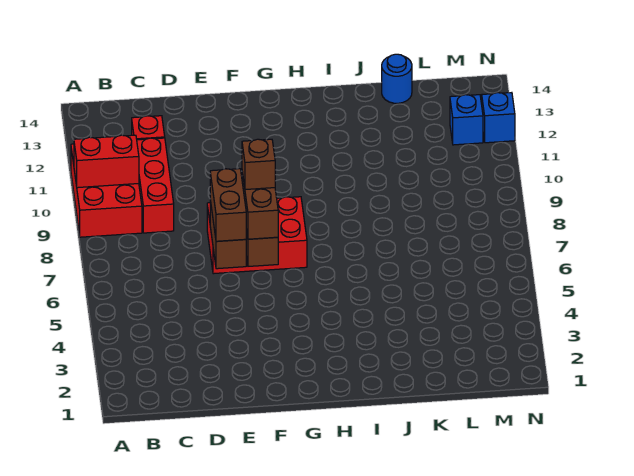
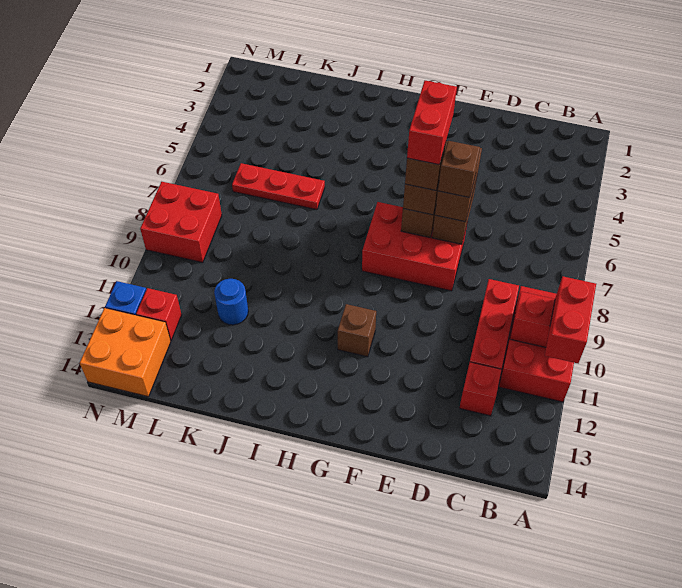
none -> red 1x2 brick [545,276,596,363]
none -> brown 1x1 brick [438,141,480,197]
none -> red 1x2 brick [407,81,457,165]
none -> brown 1x1 brick [338,304,376,357]
none -> red 1x3 plate [232,163,325,210]
blue 1x1 round brick [382,54,412,103] -> blue 1x1 round brick moved to [214,279,248,325]
none -> red 2x2 brick [140,182,222,263]
blue 1x1 brick [450,95,483,145] -> red 1x1 brick [136,288,182,340]
none -> orange 2x2 brick [80,308,171,397]

